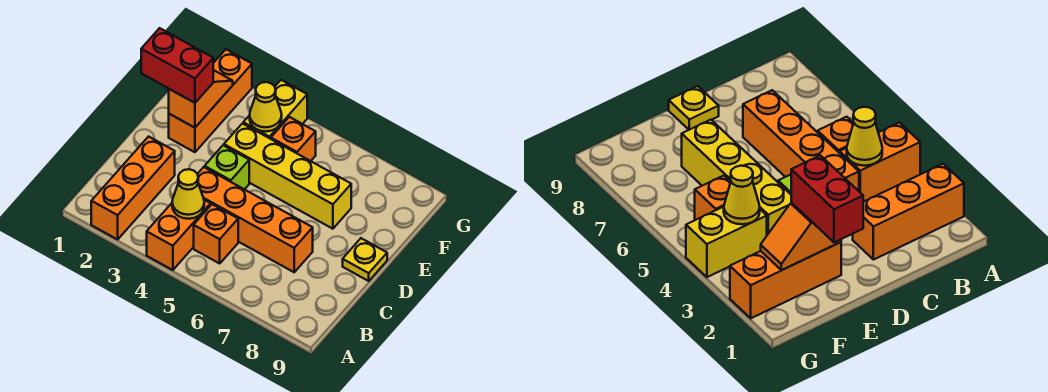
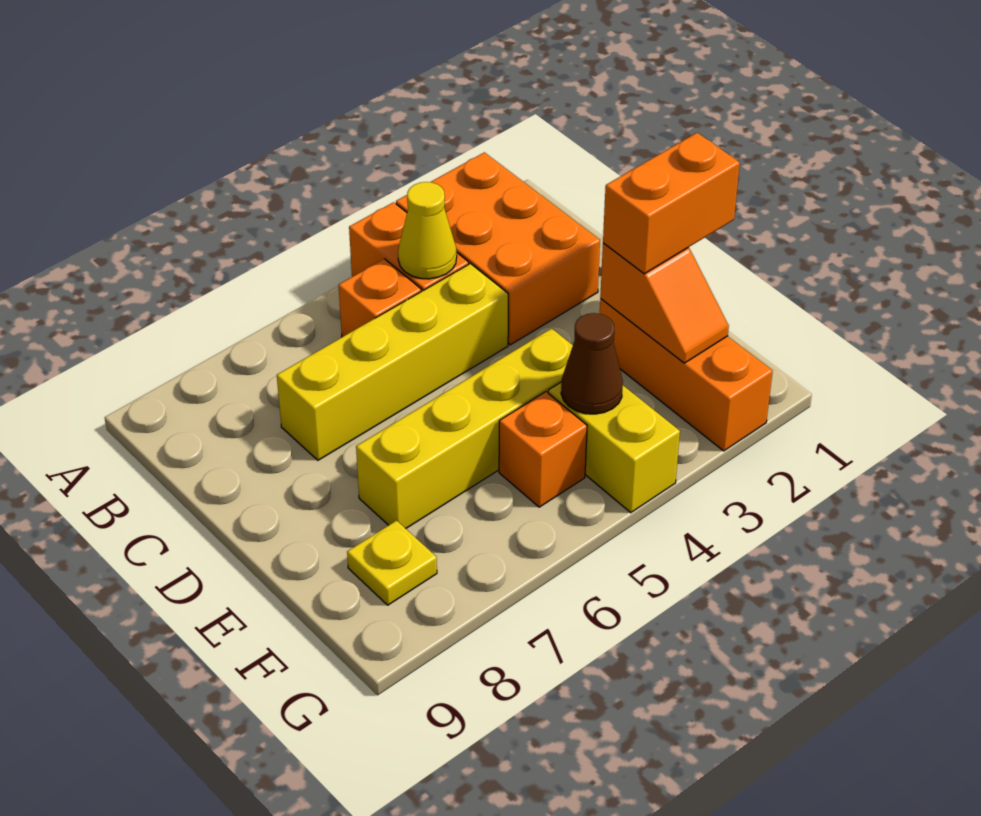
orange 1x3 brick [91,137,175,239] -> orange 2x3 brick [396,152,600,345]
orange 1x4 brick [198,167,313,272] -> yellow 1x4 brick [277,264,508,460]
lime 1x1 brick [205,145,249,190] -> none
yellow 1x1 plate [343,238,387,281] -> yellow 1x1 plate moved to [347,521,437,605]
red 1x2 brick [141,28,213,103] -> orange 1x2 brick [603,133,740,274]
yellow 1x1 cone [250,82,282,132] -> brown 1x1 cone [561,313,623,414]

